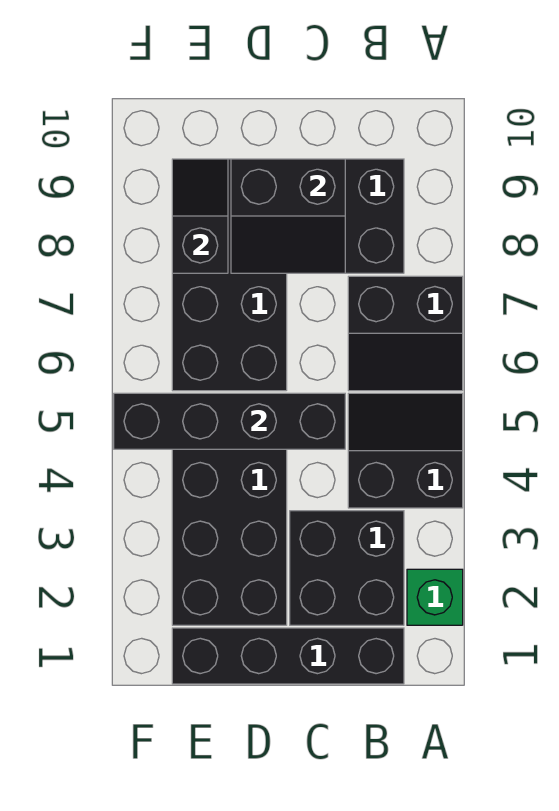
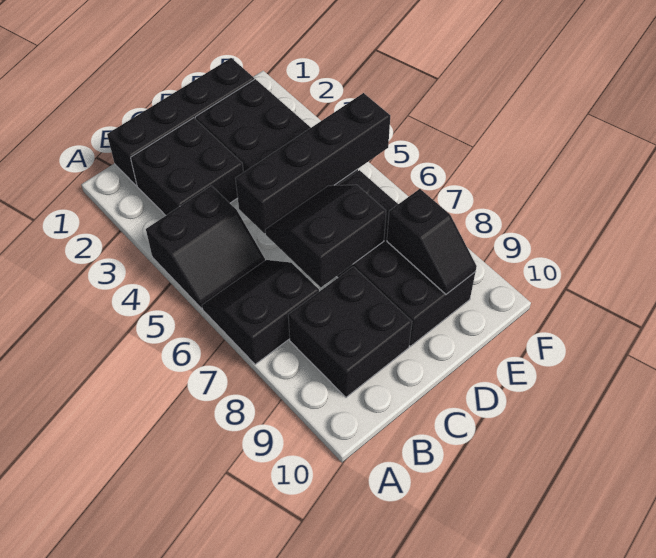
green 1x1 brick [407,569,463,625] -> none
black 2x2 slope [231,159,345,273] -> black 2x2 slope moved to [265,185,386,287]

